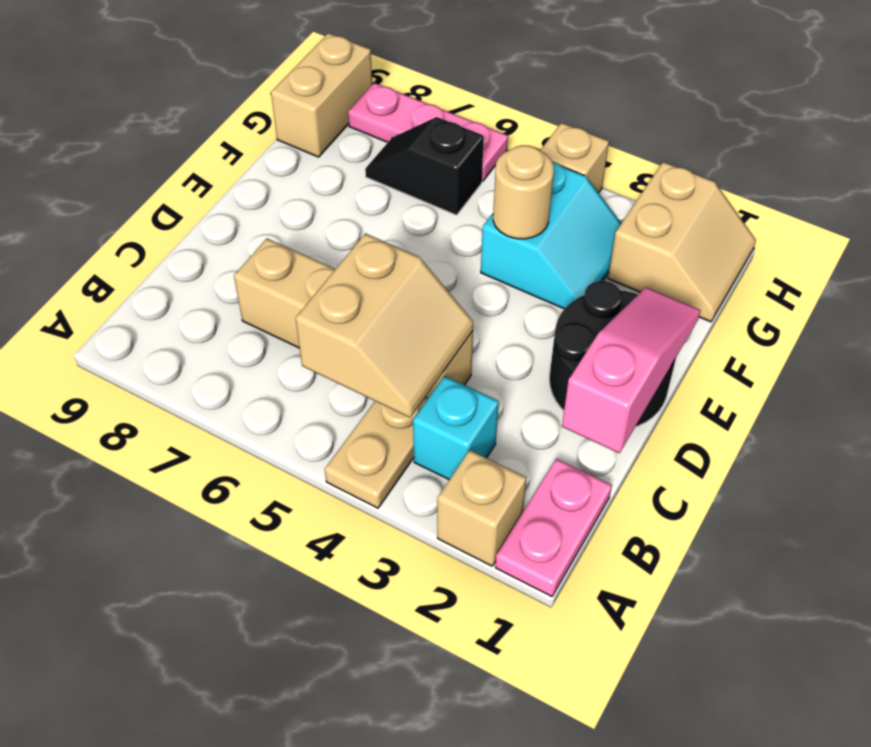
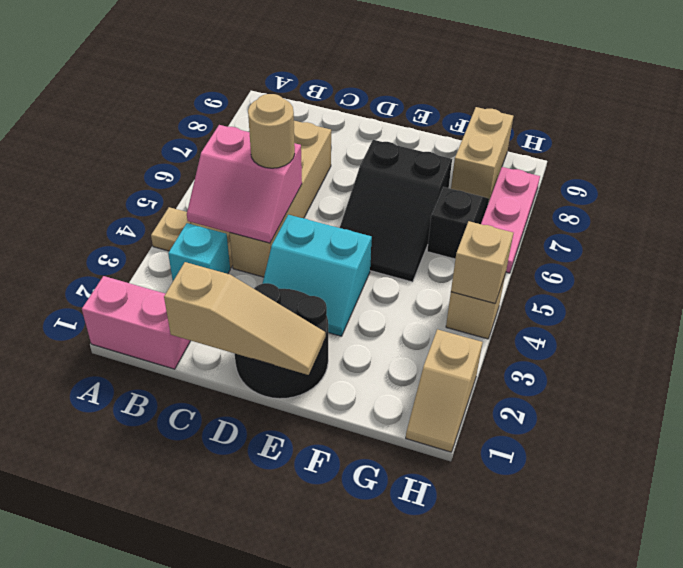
pink 1x2 plate [495,459,612,597] -> pink 1x2 brick [82,276,191,369]
tan 1x1 brick [437,450,526,566] -> tan 1x1 brick moved to [451,221,513,304]
tan 2x2 slope [296,233,473,418] -> pink 2x2 slope [187,125,302,243]
pink 1x3 slope [562,287,701,453] -> tan 1x3 slope [164,262,325,375]
none -> black 2x3 slope [340,140,452,282]
cyan 2x2 slope [481,162,621,309] -> cyan 2x2 slope moved to [262,215,372,336]
tan 1x1 round brick [493,145,554,239] -> tan 1x1 round brick moved to [248,94,295,168]
tan 2x2 slope [608,162,756,322] -> tan 1x2 slope [406,329,483,452]
tan 1x2 brick [271,33,372,157] -> tan 1x2 brick turned to [451,107,513,203]

